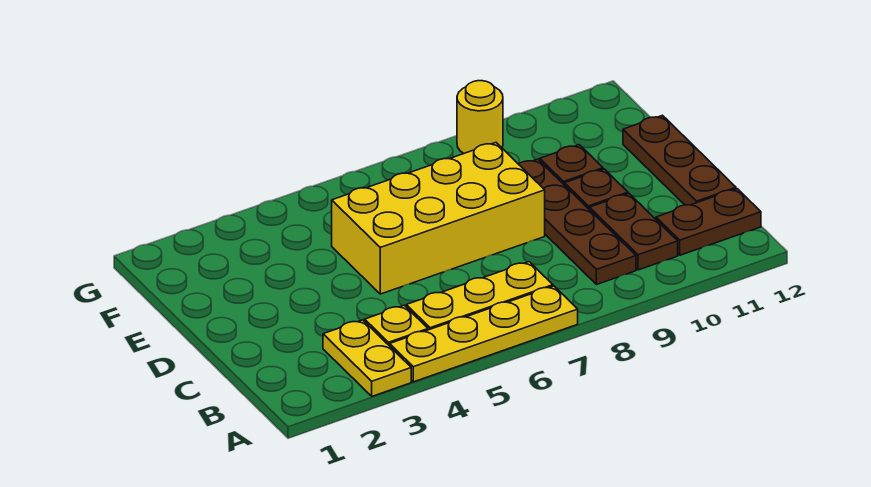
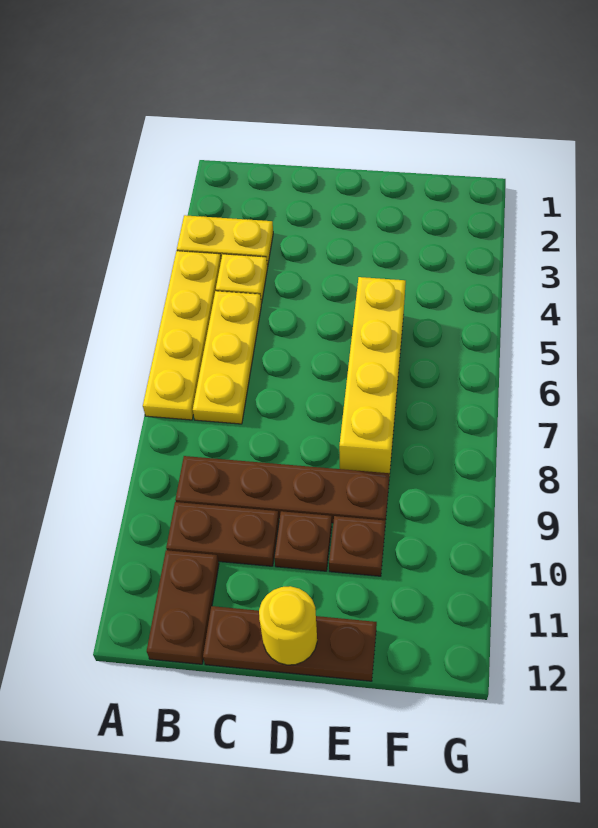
yellow 2x4 brick [332,143,545,294] -> yellow 1x4 brick [339,277,406,477]
yellow 1x1 round brick [457,81,503,153] -> yellow 1x1 round brick moved to [259,586,317,665]

